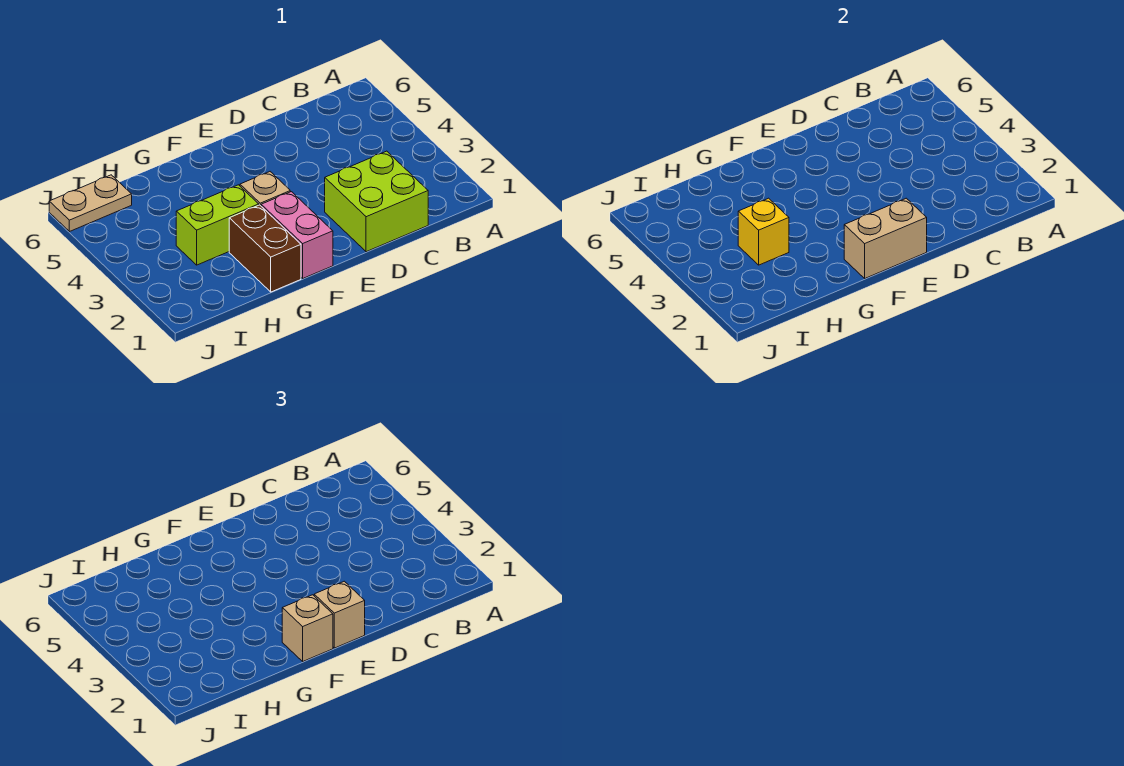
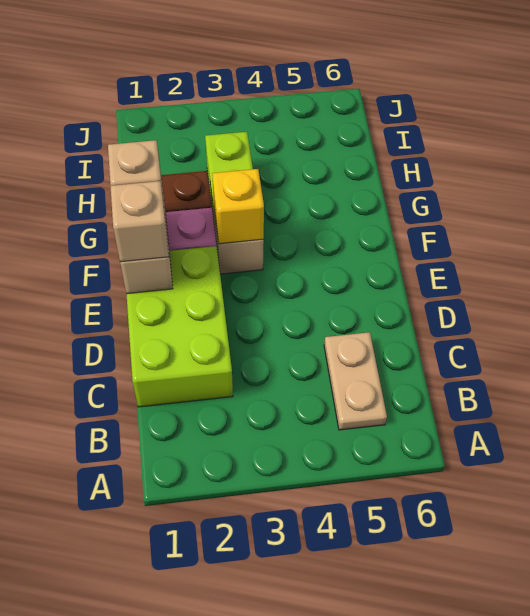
lime 2x2 brick [325,151,428,252] -> lime 2x3 brick [126,246,233,407]
yellow 1x1 brick [738,198,789,265] -> yellow 1x1 brick moved to [212,169,264,244]
tan 1x2 plate [49,175,132,232] -> tan 1x2 plate moved to [324,332,387,430]

